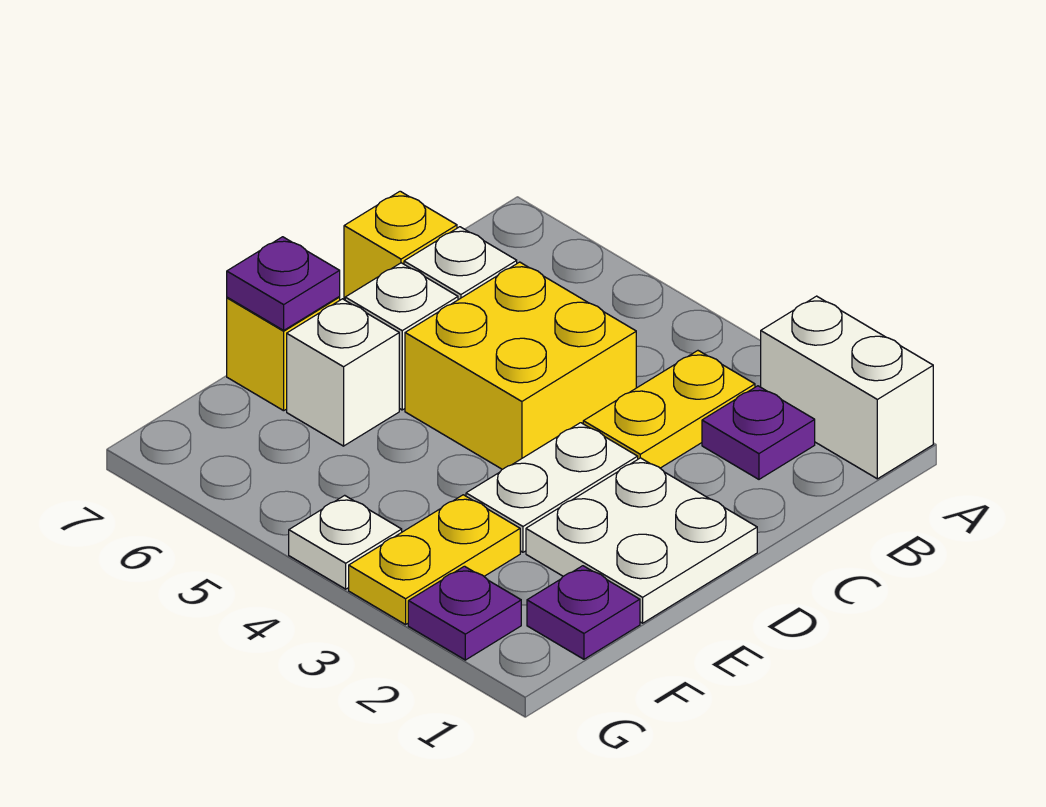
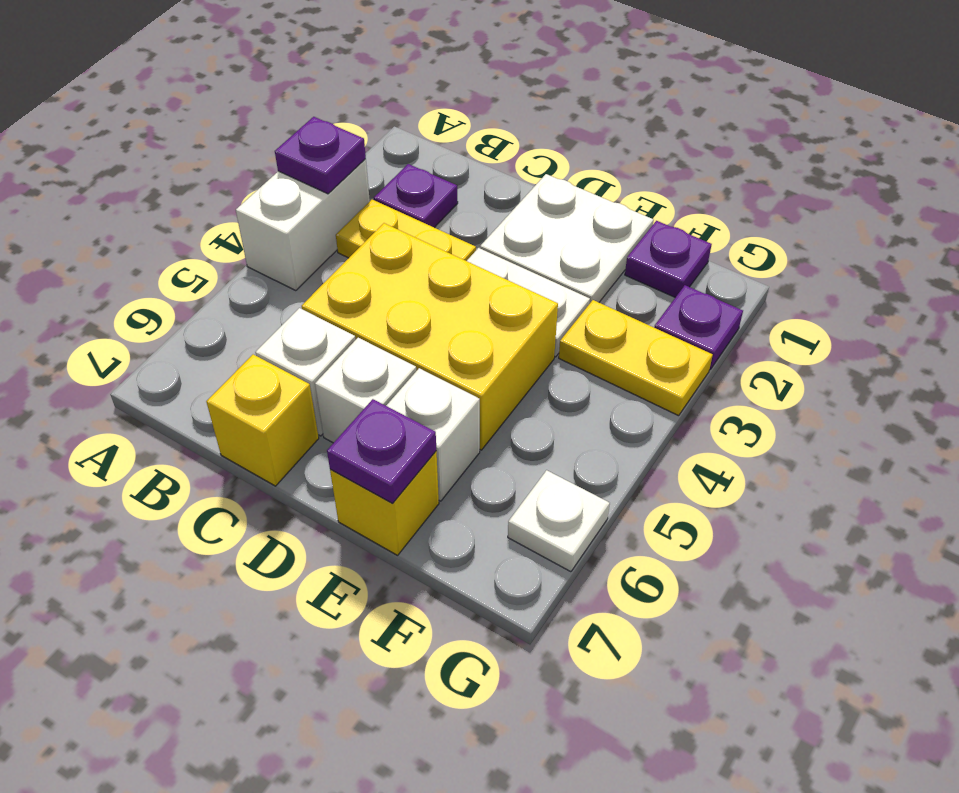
white 1x2 brick [761,296,933,479] -> white 1x2 brick moved to [236,159,370,290]
none -> purple 1x1 plate [275,117,366,194]
yellow 2x2 brick [405,262,636,469] -> yellow 2x3 brick [302,223,558,450]
white 1x1 plate [289,495,402,589] -> white 1x1 plate moved to [508,470,610,572]

